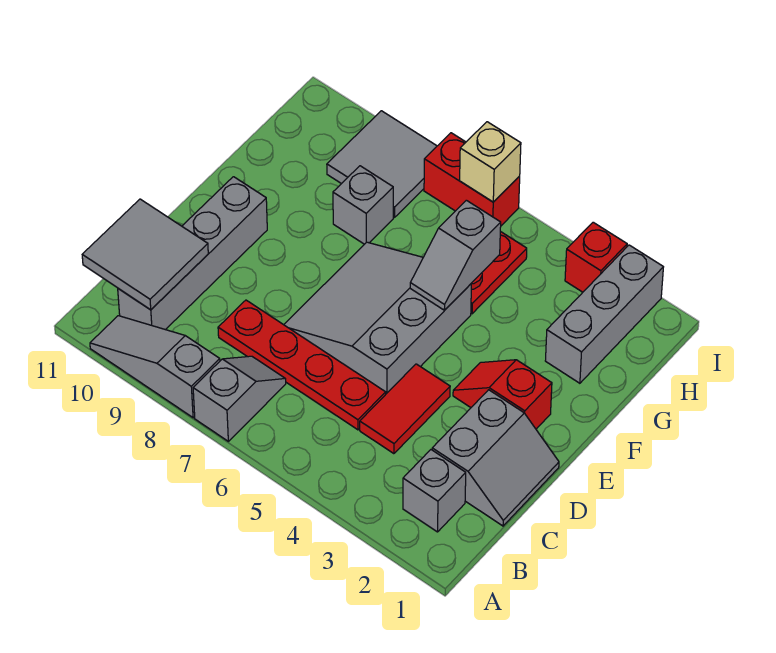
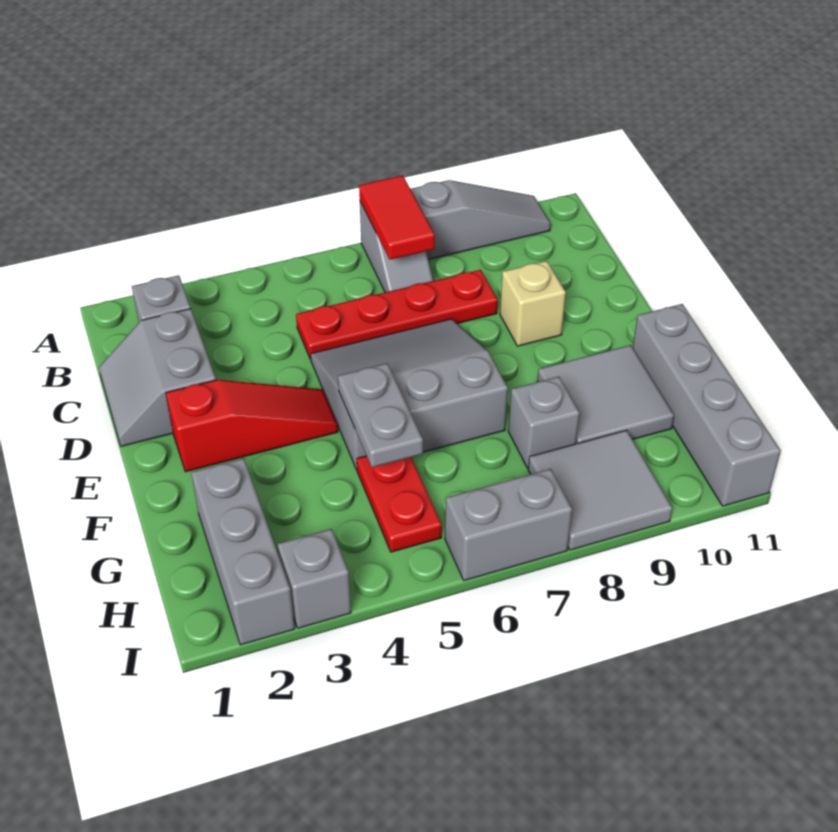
grey 1x4 brick [118,177,267,330] -> grey 1x4 brick moved to [633,304,781,506]
grey 2x2 tile [82,199,208,310] -> grey 2x2 tile moved to [537,345,674,444]
red 1x2 tile [360,364,450,454] -> red 1x2 tile moved to [359,175,435,260]
grey 3x3 slope [284,242,471,394] -> grey 3x3 slope turned to [311,319,508,470]
red 1x2 slope [453,360,552,429] -> red 1x3 slope [166,380,338,472]
grey 1x2 slope [410,200,501,311] -> grey 1x2 plate [338,363,423,467]
red 1x1 brick [565,222,627,292] -> grey 1x1 brick [278,529,351,628]
red 1x2 brick [424,133,520,226] -> grey 1x2 brick [445,469,572,581]
tan 1x1 brick [460,122,521,202] -> tan 1x1 brick moved to [500,261,566,346]

